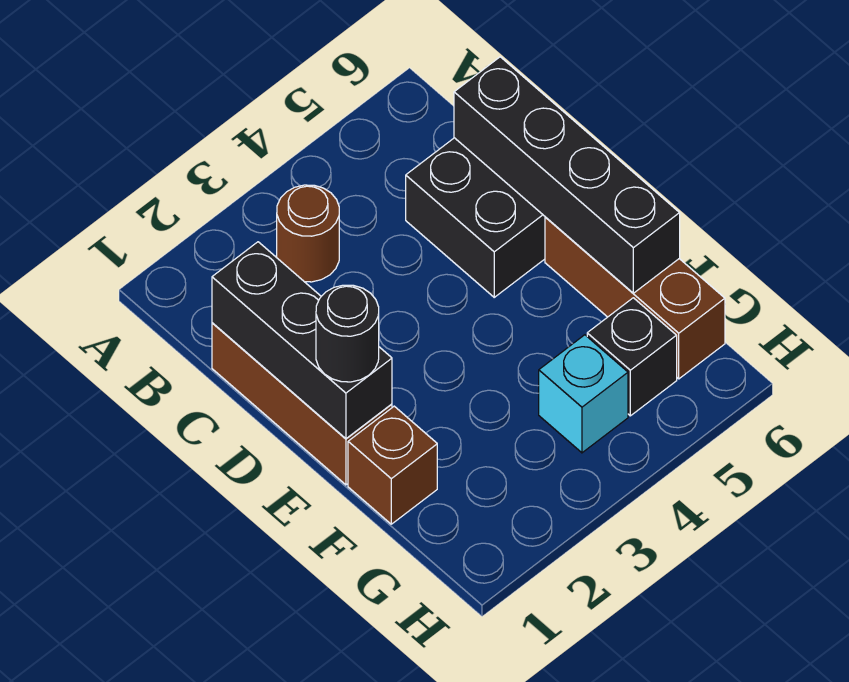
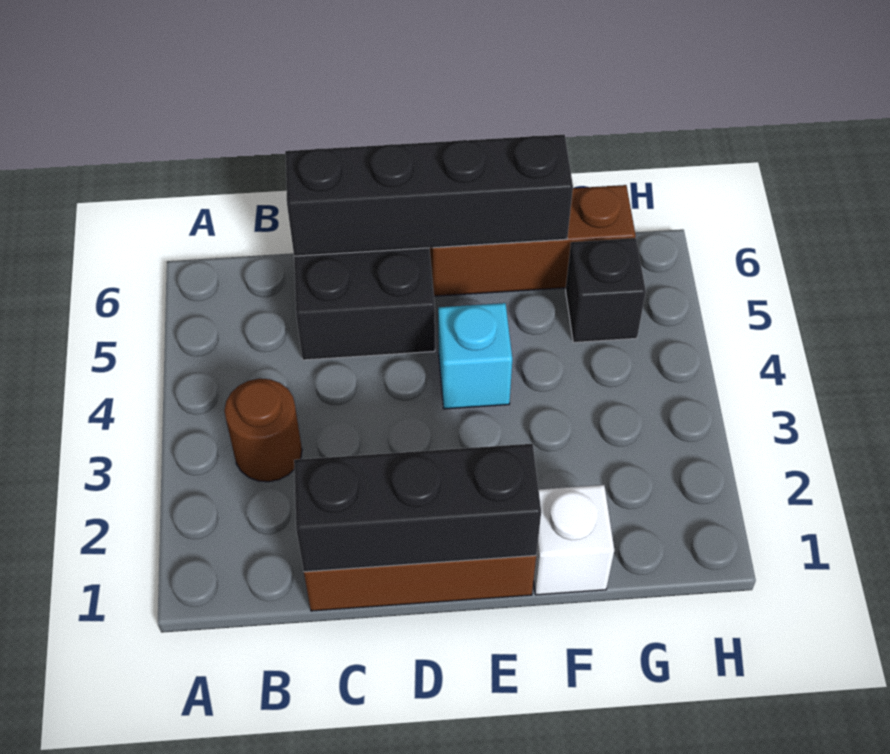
black 1x1 round brick [316,285,379,382] -> none
brown 1x1 brick [348,406,437,524] -> white 1x1 brick [534,485,614,595]
cyan 1x1 brick [539,335,628,453] -> cyan 1x1 brick moved to [438,303,512,409]

